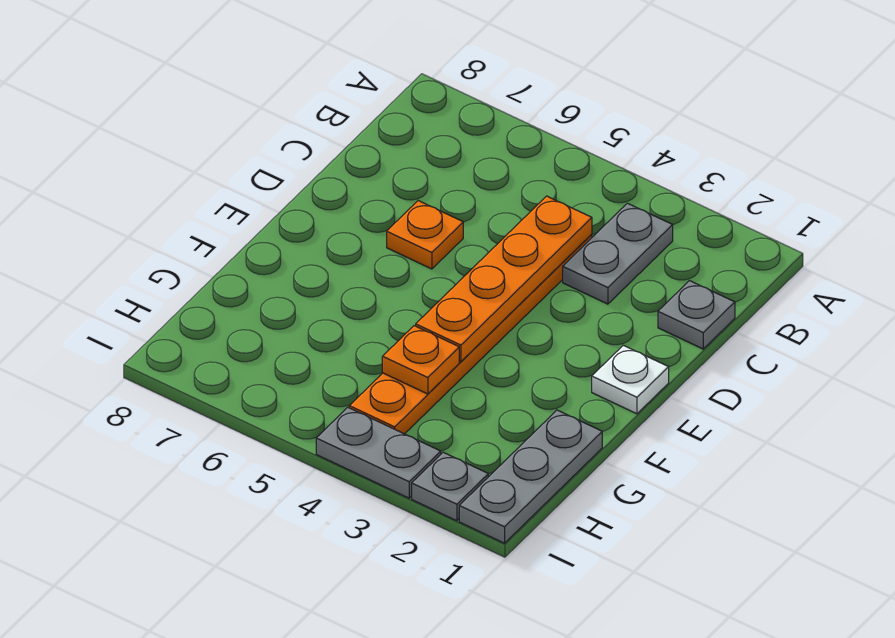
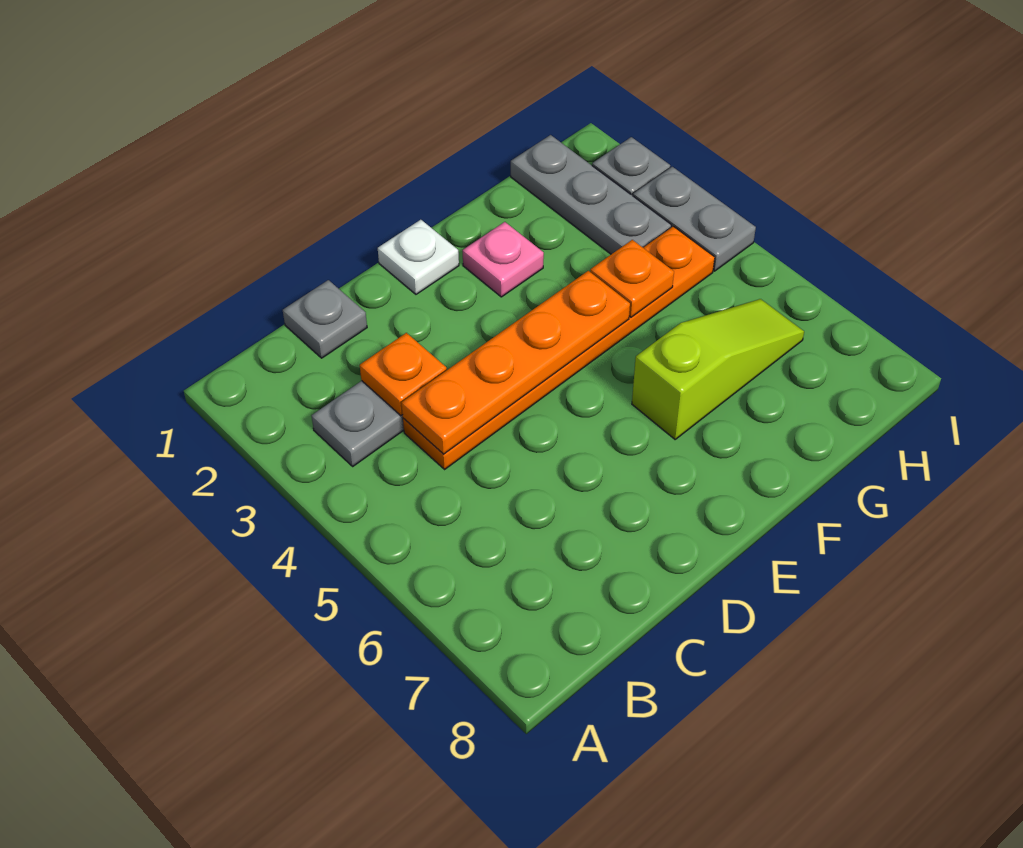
orange 1x1 plate [387,201,463,269] -> orange 1x1 plate moved to [360,333,447,416]
none -> pink 1x1 plate [462,222,544,297]
none -> lime 1x3 slope [632,299,804,439]
grey 1x3 plate [459,410,602,543] -> grey 1x3 plate turned to [511,135,671,254]

